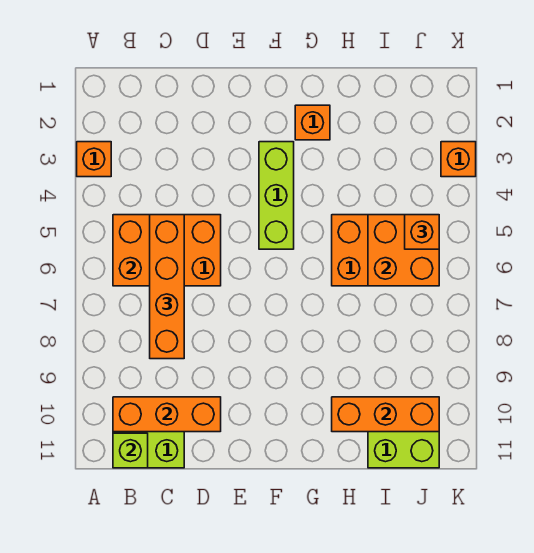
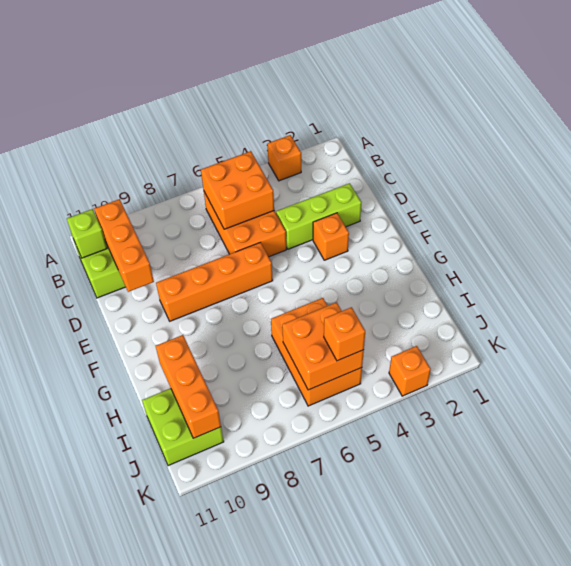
orange 1x4 brick [150,215,184,359] -> orange 1x4 brick moved to [156,242,273,321]
lime 1x3 brick [259,142,294,249] -> lime 1x3 brick moved to [276,183,362,249]
orange 1x1 brick [295,105,330,140] -> orange 1x1 brick moved to [313,213,349,260]

